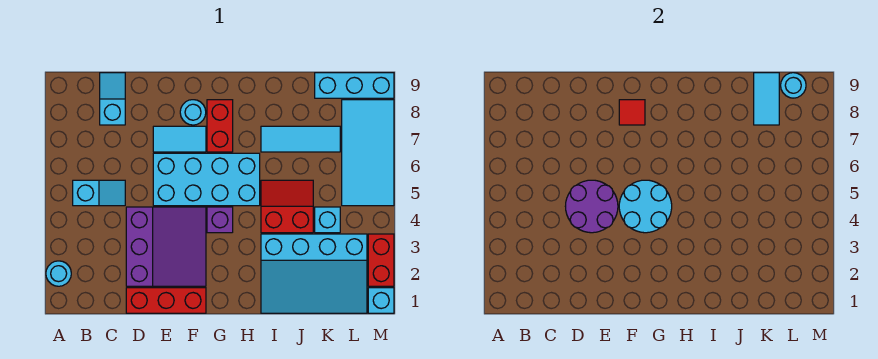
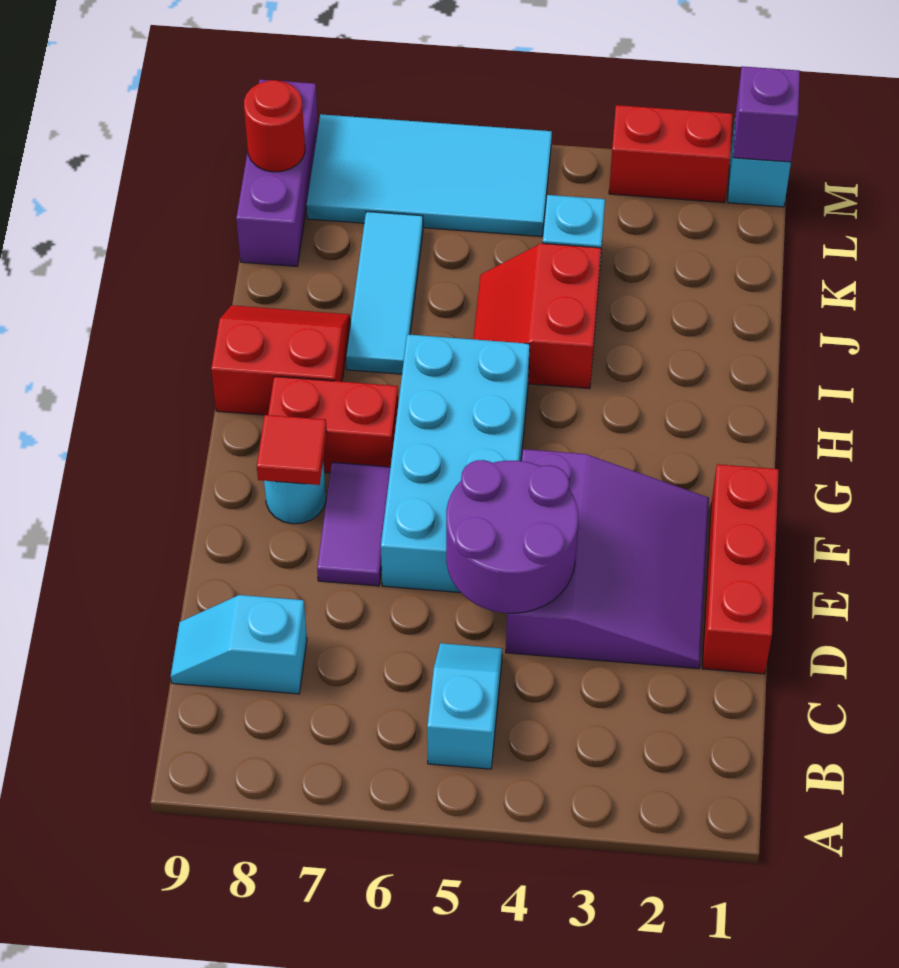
cyan 1x1 round brick [46,261,71,286] -> none
purple 3x3 slope [126,207,206,286] -> purple 3x3 slope turned to [506,449,709,669]
cyan 1x2 tile [153,126,206,152] -> purple 1x2 tile [317,462,391,586]
cyan 2x2 round brick [619,180,672,233] -> none
purple 1x1 brick [207,207,233,233] -> purple 1x1 brick moved to [733,66,800,162]
none -> red 2x2 slope [211,305,350,415]
cyan 3x4 slope [261,234,367,313] -> none
cyan 1x2 tile [754,73,779,125] -> none
cyan 1x3 brick [315,73,394,98] -> purple 1x3 brick [236,80,318,266]
cyan 1x1 round brick [781,73,806,98] -> red 1x1 round brick [244,80,305,172]

